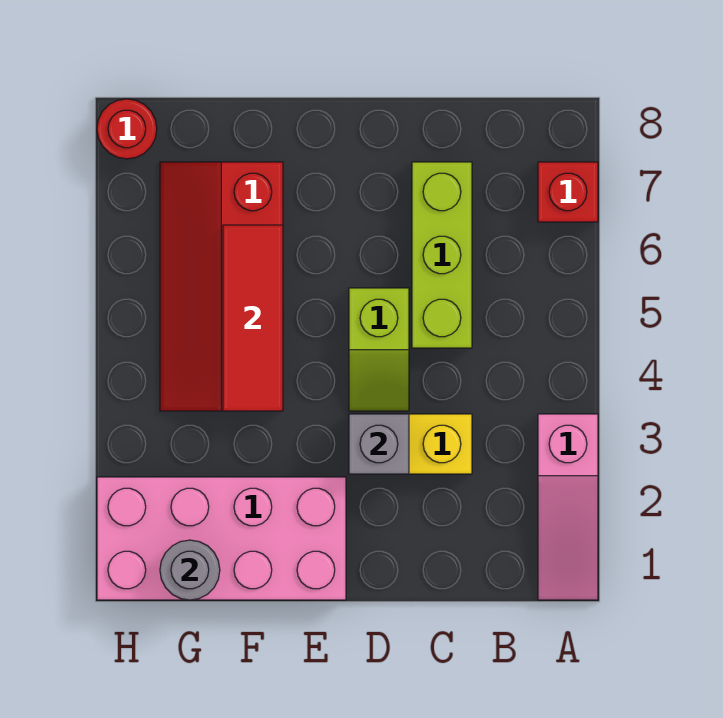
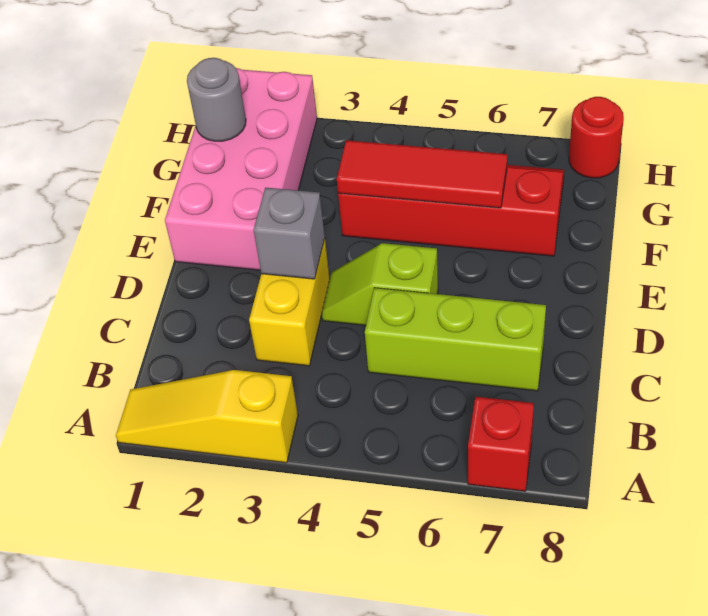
pink 1x3 slope [538,414,598,600] -> yellow 1x3 slope [116,370,298,463]

